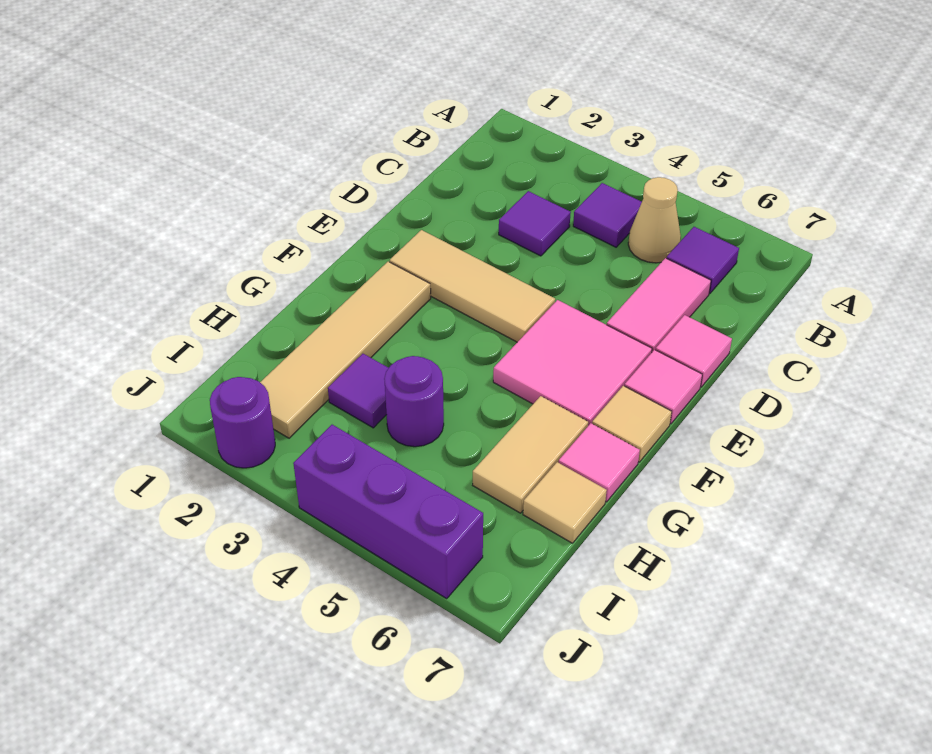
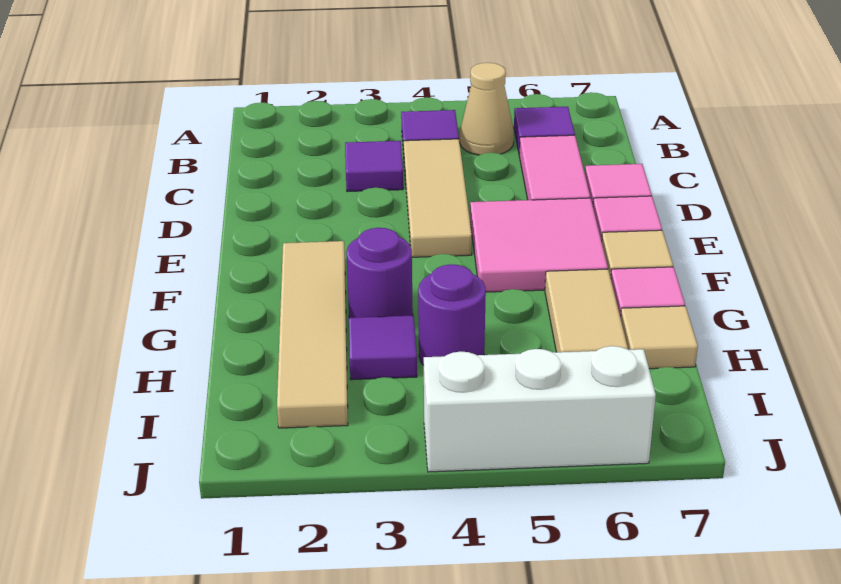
tan 1x3 tile [390,230,555,342] -> tan 1x3 tile turned to [404,139,472,257]
purple 1x1 round brick [210,377,275,468] -> purple 1x1 round brick moved to [346,228,413,318]
purple 1x3 brick [293,425,483,599] -> white 1x3 brick [424,346,656,472]

